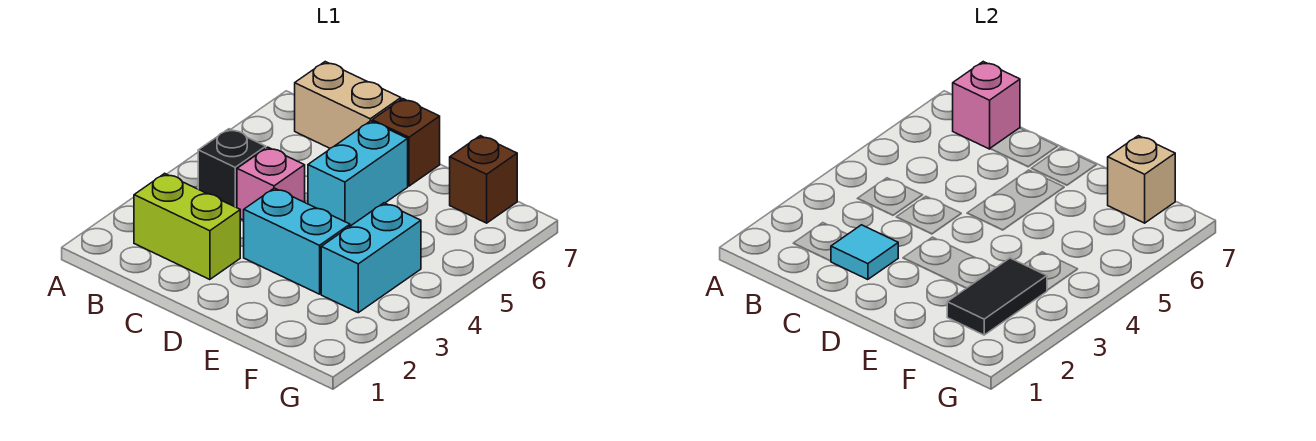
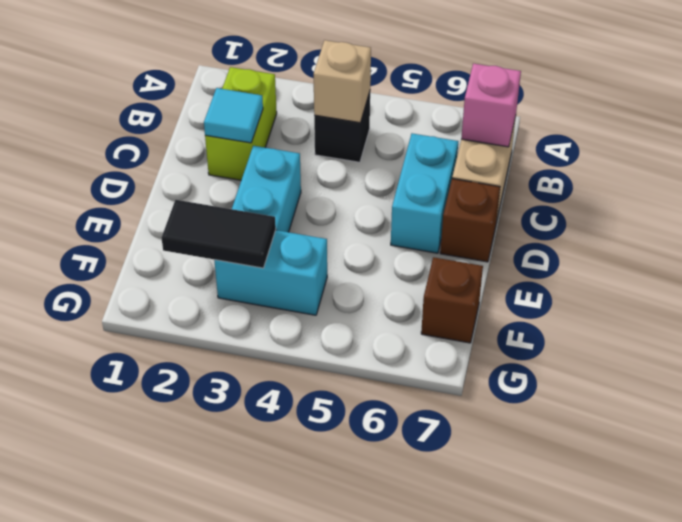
pink 1x1 brick [237,147,305,220] -> none
cyan 1x2 brick [308,121,408,226] -> cyan 1x2 brick turned to [391,133,458,253]
tan 1x1 brick [1108,136,1175,223] -> tan 1x1 brick moved to [314,40,371,123]

